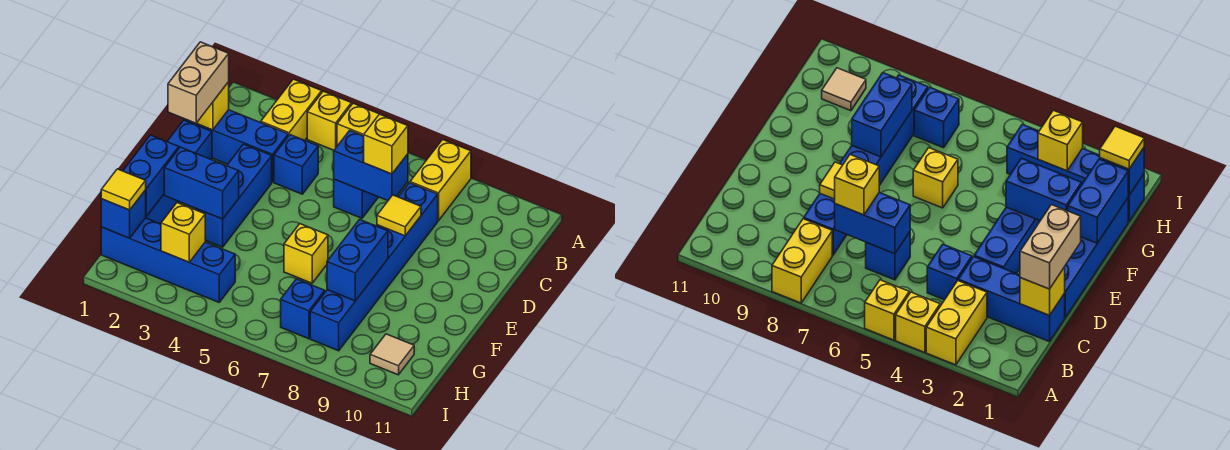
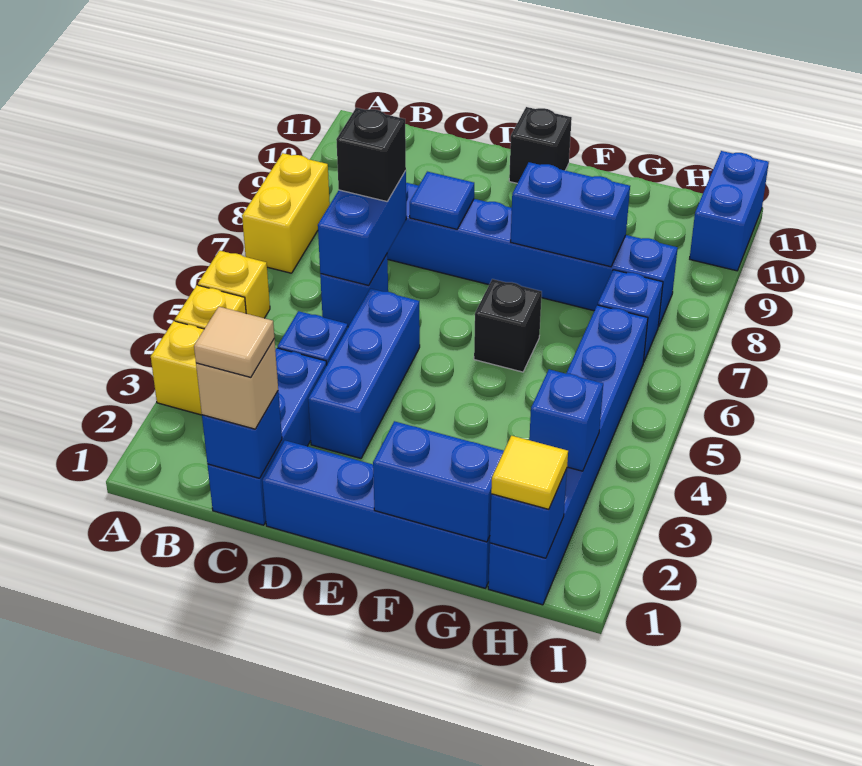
yellow 1x2 brick [410,139,471,221] -> yellow 1x2 brick turned to [242,153,330,273]
yellow 1x1 brick [197,82,229,130] -> blue 1x1 brick [202,391,282,478]
tan 1x2 brick [168,42,229,123] -> tan 1x1 brick [196,339,278,429]
yellow 1x1 brick [364,114,408,174] -> black 1x1 brick [336,108,406,201]
blue 1x3 brick [194,144,272,247] -> blue 1x3 brick turned to [308,289,420,458]
yellow 1x1 tile [377,195,421,236] -> blue 1x1 tile [410,172,474,229]
none -> black 1x1 brick [509,107,572,183]
blue 1x2 brick [164,147,239,219] -> blue 1x2 brick moved to [690,151,769,271]
yellow 1x1 brick [284,224,328,283] -> black 1x1 brick [474,279,542,372]
blue 1x4 brick [101,218,235,302] -> blue 1x6 brick [488,305,648,605]
yellow 1x1 brick [161,203,205,262] -> blue 1x1 brick [529,369,603,471]
tan 1x1 tile [370,334,414,375] -> tan 1x1 tile moved to [194,307,274,377]

